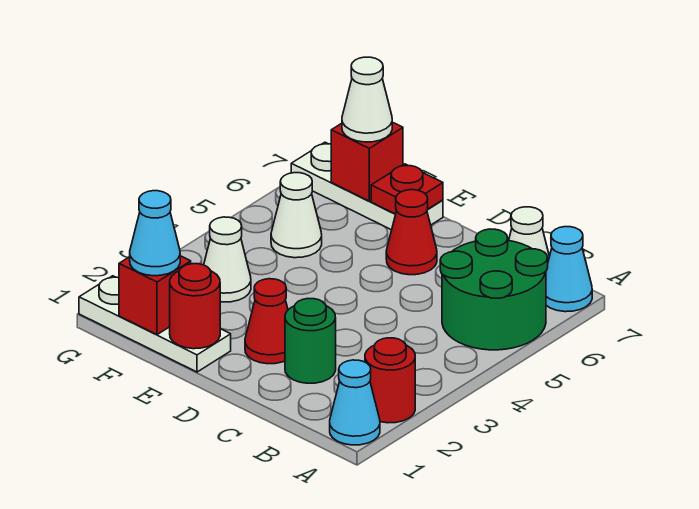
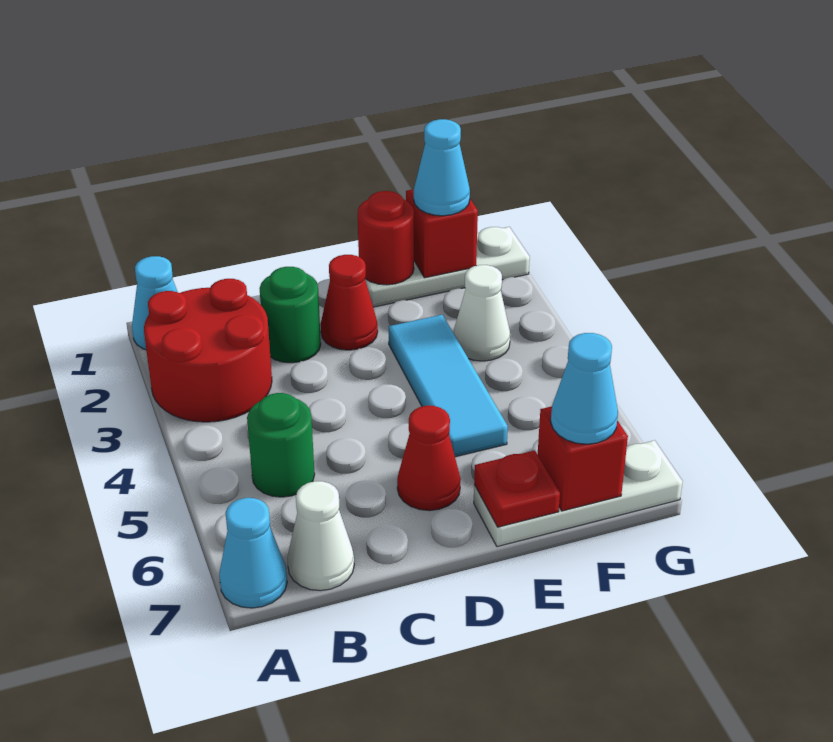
red 1x1 round brick [365,338,415,423] -> red 2x2 round brick [144,279,272,422]
green 2x2 round brick [440,229,548,350] -> green 1x1 round brick [247,393,315,497]
none -> cyan 1x3 tile [389,315,508,457]
white 1x1 cone [271,173,322,258] -> none
white 1x1 cone [342,57,392,142] -> cyan 1x1 cone [551,333,618,444]

